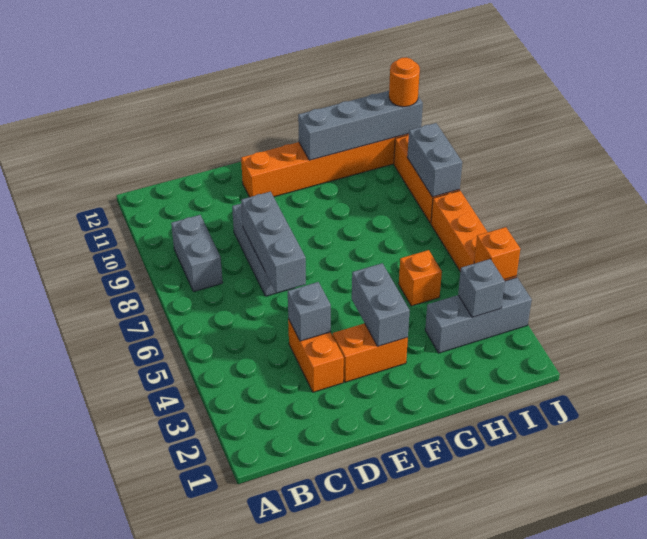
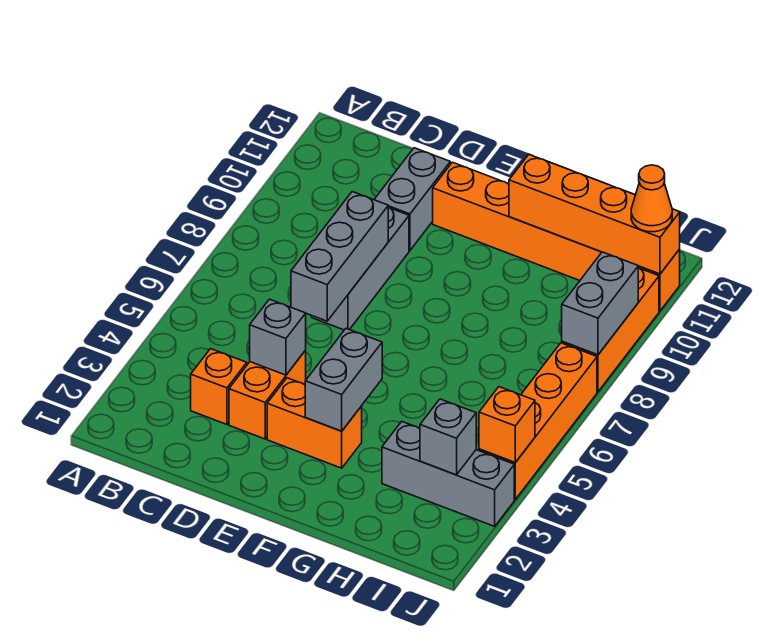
grey 1x2 brick [171,215,223,292] -> grey 1x2 brick moved to [374,148,450,251]
grey 1x4 brick [298,91,423,160] -> orange 1x4 brick [509,155,680,274]
orange 1x1 brick [399,250,442,306] -> orange 1x1 brick moved to [191,349,247,424]
orange 1x1 round brick [389,58,420,107] -> orange 1x1 cone [631,165,672,232]

